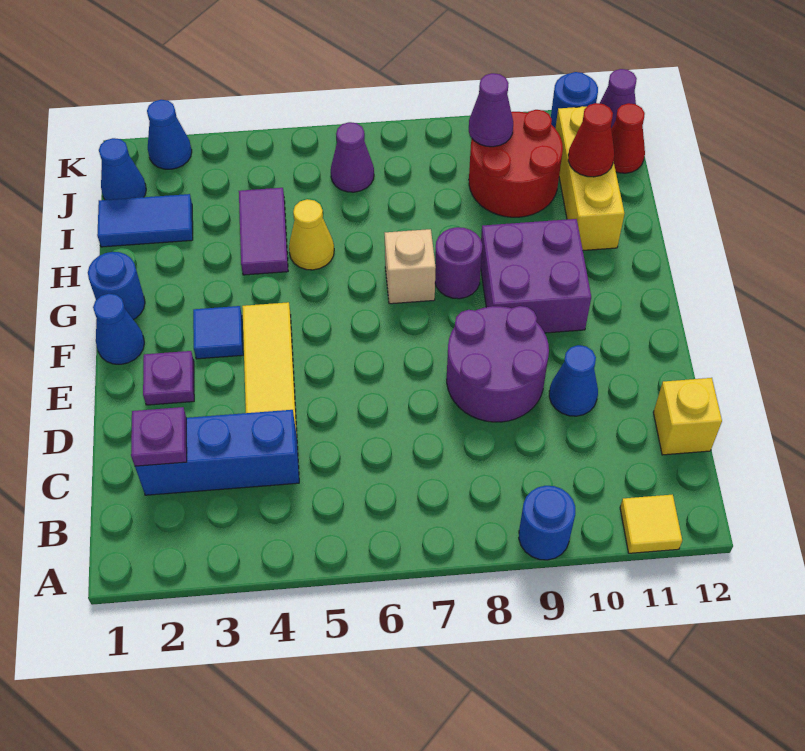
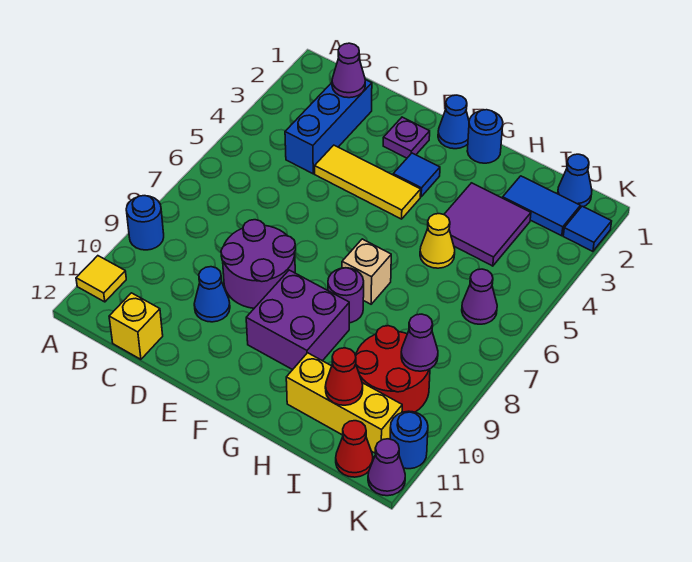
purple 1x1 plate [131,407,187,466] -> purple 1x1 cone [332,43,365,98]
purple 1x2 tile [239,188,288,275] -> purple 2x2 tile [444,183,531,266]
blue 1x2 tile [97,194,193,247] -> blue 1x2 tile turned to [503,176,580,236]
blue 1x1 cone [147,100,192,169] -> blue 1x1 tile [563,206,612,251]

